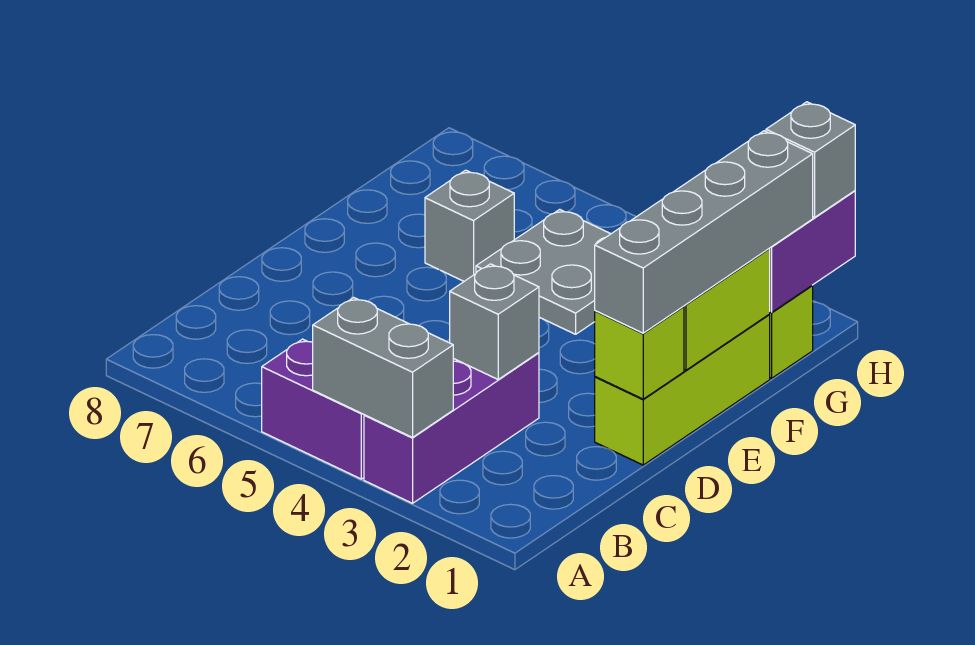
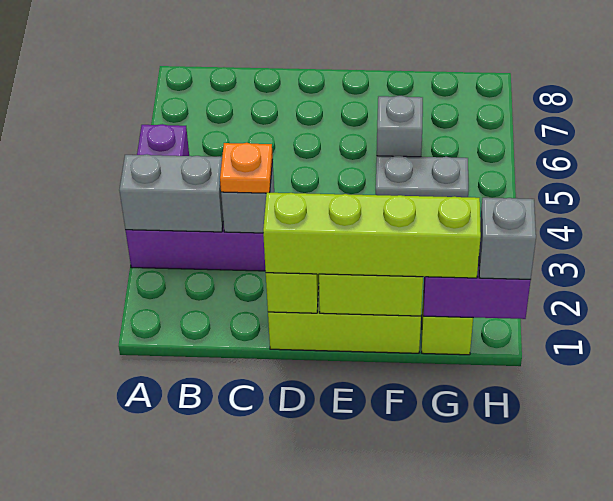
grey 1x2 brick [313,298,453,437] -> grey 1x2 brick turned to [119,154,223,232]
none -> orange 1x1 plate [220,143,273,193]
grey 1x4 brick [595,131,813,333] -> lime 1x4 brick [263,193,481,278]
grey 2x2 plate [476,209,610,334] -> grey 1x2 plate [376,156,468,197]

